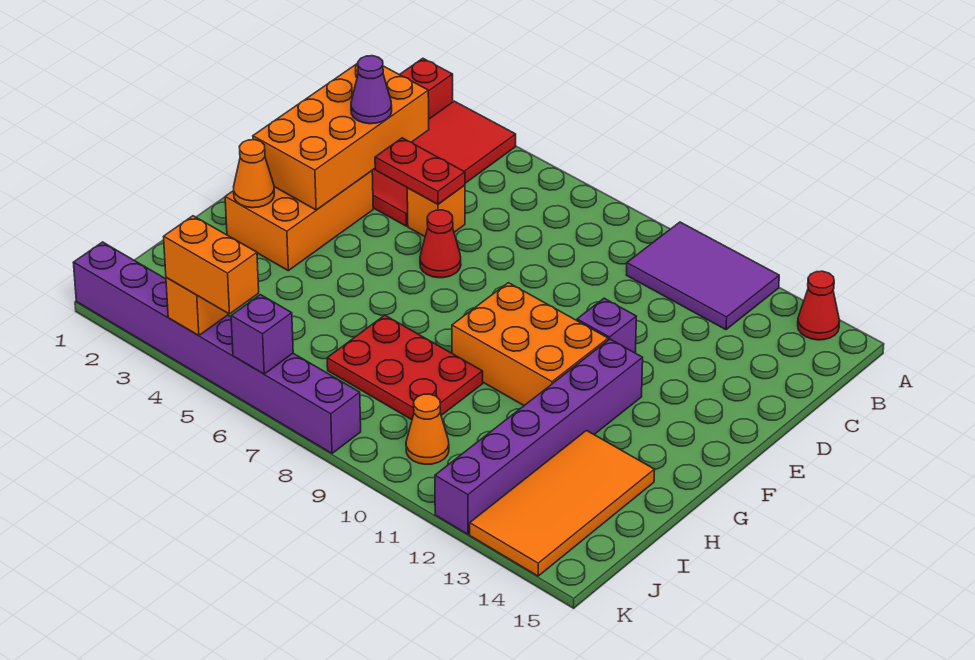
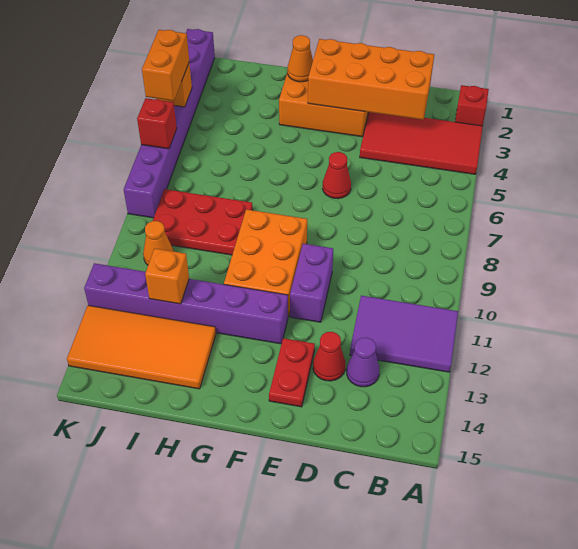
purple 2x3 tile [627,222,779,330] -> purple 2x3 tile turned to [350,296,458,372]
red 1x1 cone [798,271,840,340] -> red 1x1 cone moved to [313,332,345,381]
purple 1x1 cone [351,56,392,124] -> purple 1x1 cone moved to [347,338,379,387]
red 1x2 plate [375,138,465,204] -> red 1x2 plate moved to [269,338,315,407]
orange 1x1 brick [407,185,465,236] -> orange 1x1 brick moved to [145,249,189,304]
purple 1x1 brick [577,298,637,353] -> purple 1x2 brick [290,244,333,322]
red 2x3 plate [327,315,483,420] -> red 2x3 plate turned to [153,189,253,255]
purple 1x1 brick [231,295,293,374] -> red 1x1 brick [137,98,177,149]

